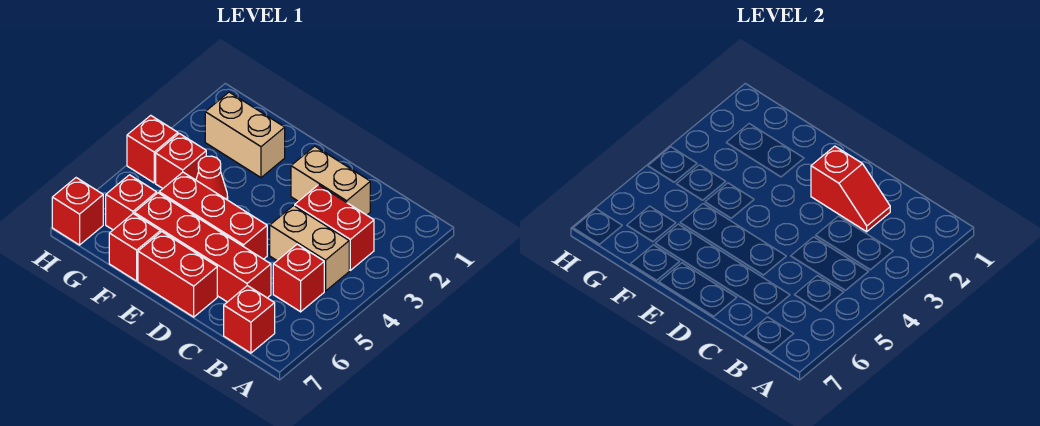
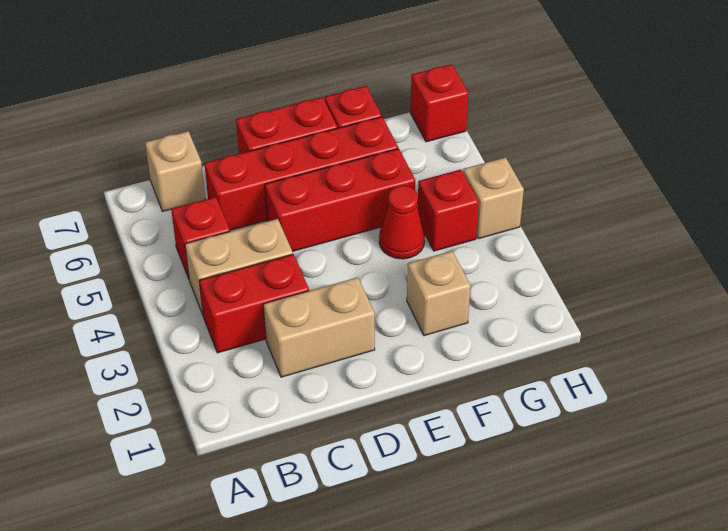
red 1x1 brick [224,286,275,353] -> tan 1x1 brick [145,131,205,211]
red 1x2 slope [811,146,890,232] -> none
tan 1x2 brick [205,92,285,178] -> tan 1x1 brick [407,251,471,336]
red 1x1 brick [106,175,157,230] -> none
red 1x1 brick [127,115,178,183] -> tan 1x1 brick [463,157,524,239]

